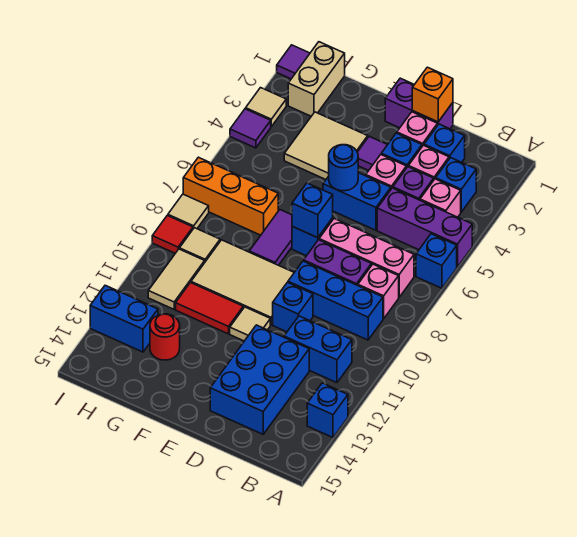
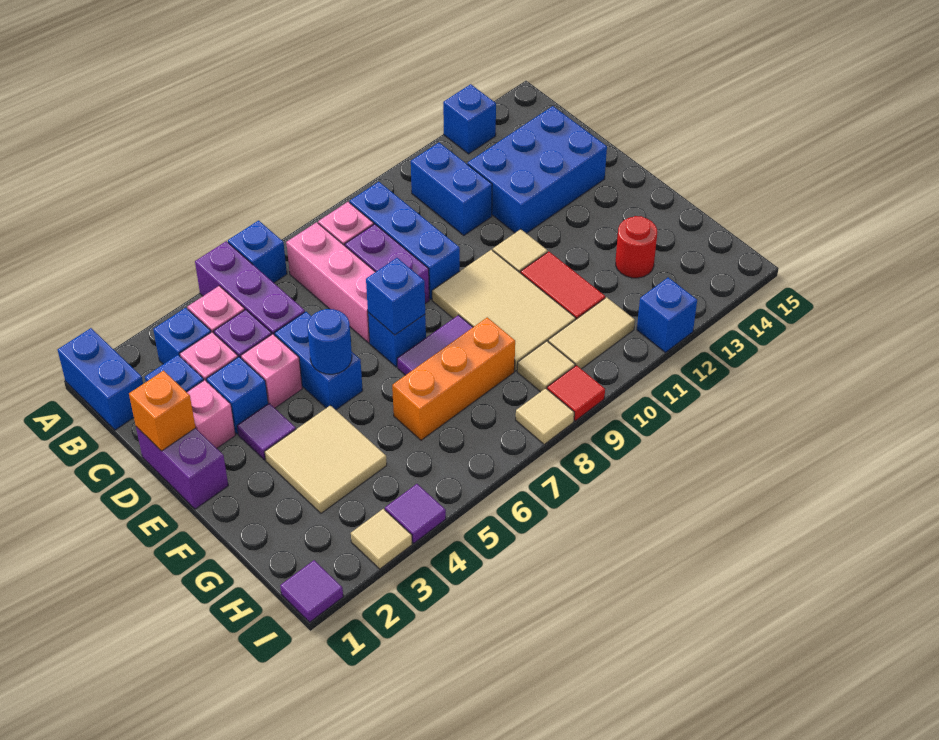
blue 1x1 brick [273,282,313,332] -> blue 1x1 brick moved to [637,277,697,352]
orange 1x3 brick [183,157,278,235] -> orange 1x3 brick turned to [392,317,515,440]
tan 1x2 brick [288,42,345,116] -> none
blue 1x2 brick [90,285,158,352] -> blue 1x2 brick moved to [58,328,143,430]

